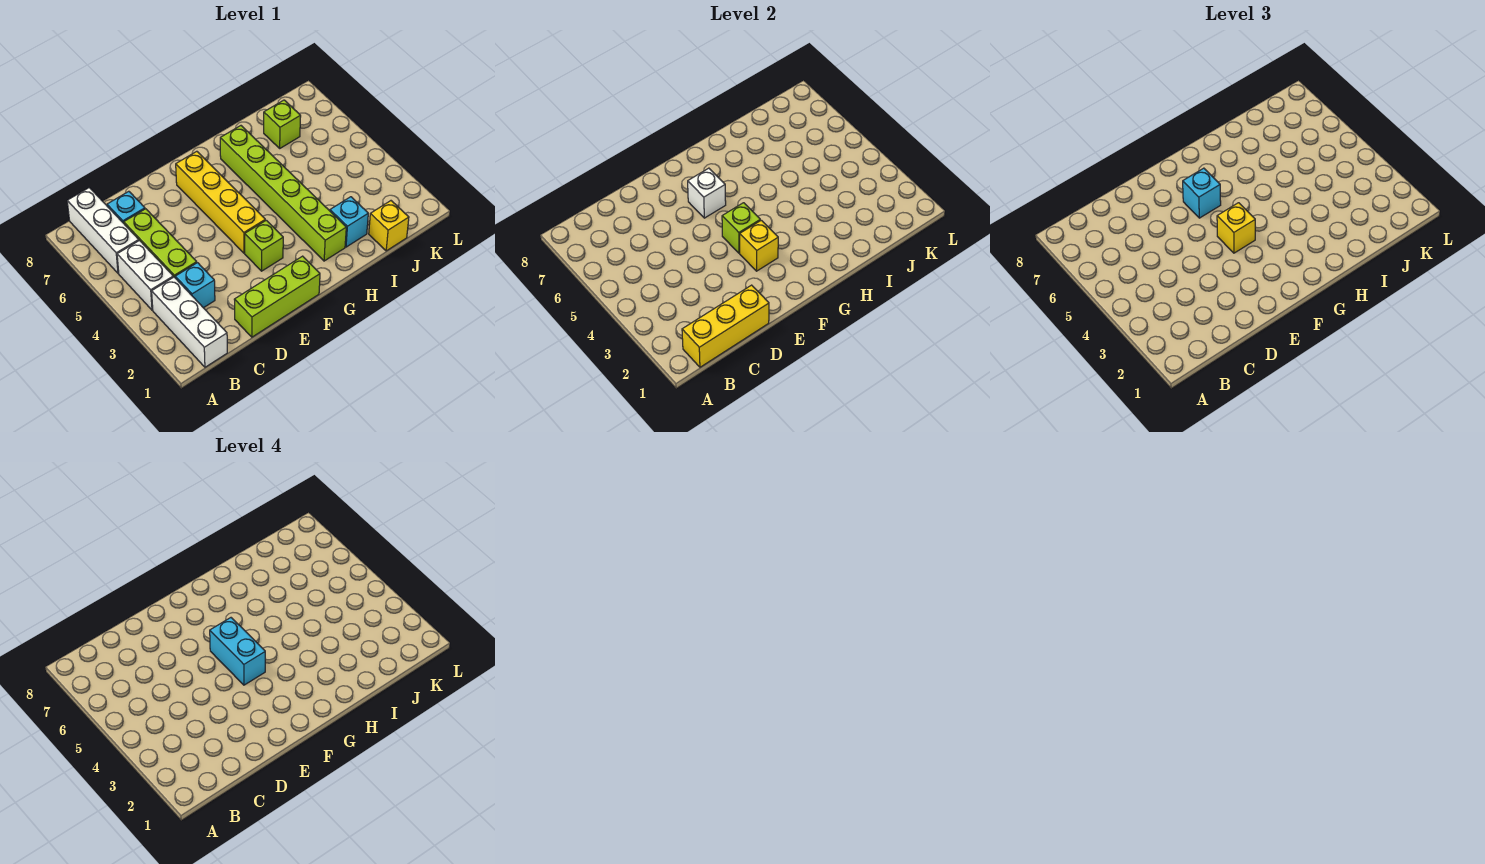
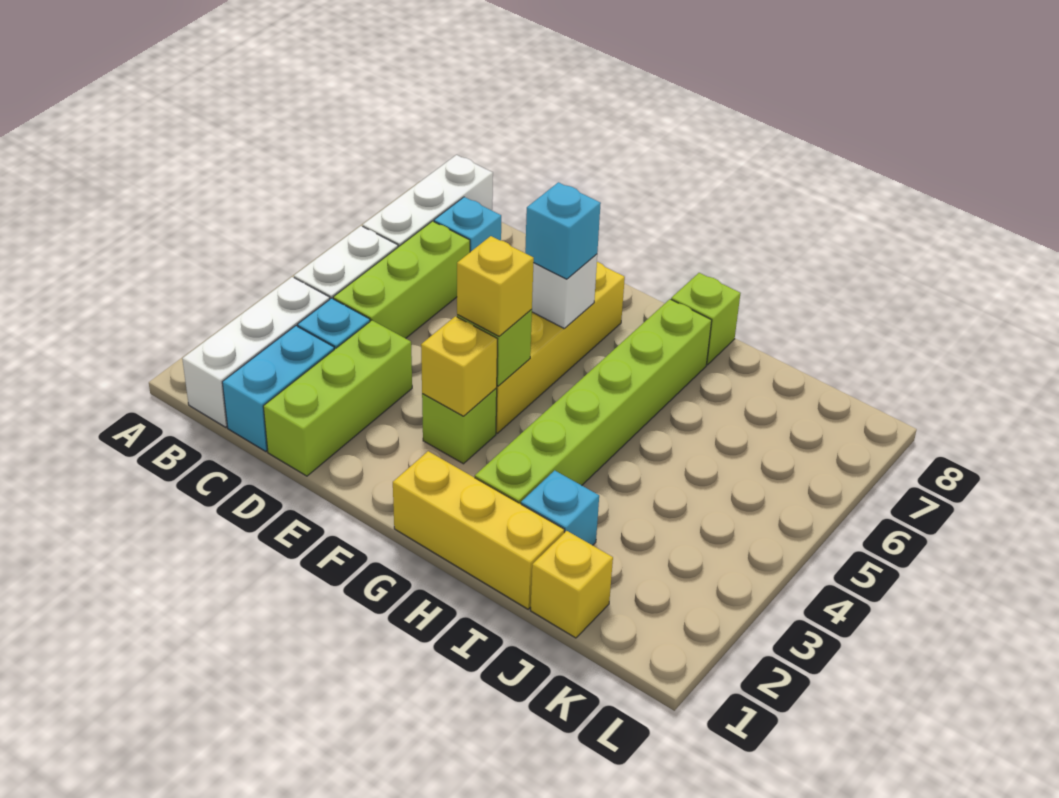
yellow 1x3 brick [682,285,769,367] -> yellow 1x3 brick moved to [393,451,564,609]
lime 1x3 brick [234,256,320,337] -> lime 1x3 brick turned to [263,320,412,476]
cyan 1x2 brick [210,618,265,685] -> cyan 1x2 brick moved to [222,326,334,451]
lime 1x1 brick [264,100,301,148] -> lime 1x1 brick moved to [671,273,741,365]

